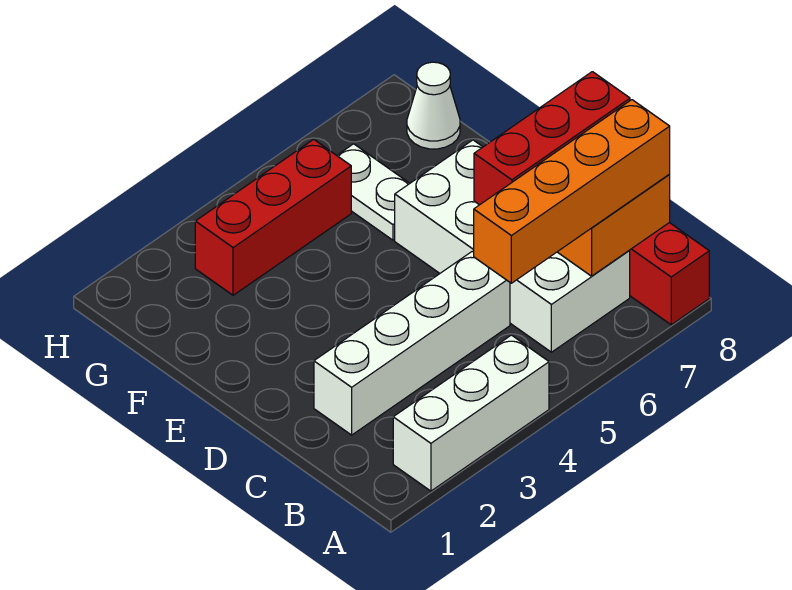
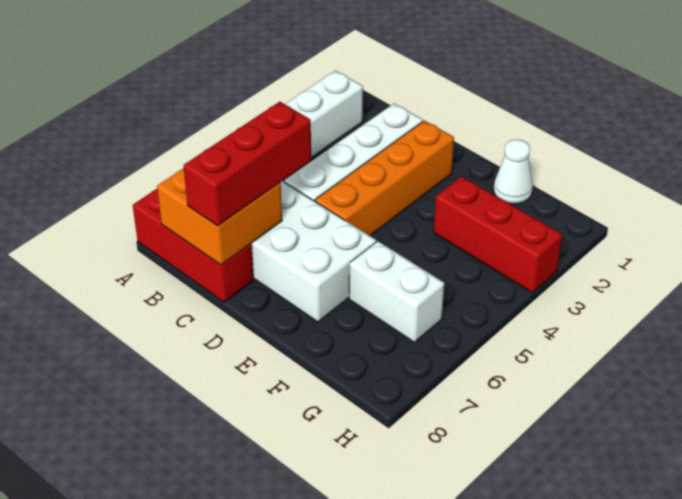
orange 1x4 brick [474,100,670,283] -> orange 1x4 brick moved to [315,121,454,236]
white 1x2 plate [337,144,410,240] -> white 1x2 brick [349,241,444,342]
red 1x3 brick [195,139,351,295] -> red 1x3 brick turned to [434,176,562,292]
white 1x1 cone [407,62,460,149] -> white 1x1 cone moved to [493,140,533,204]

